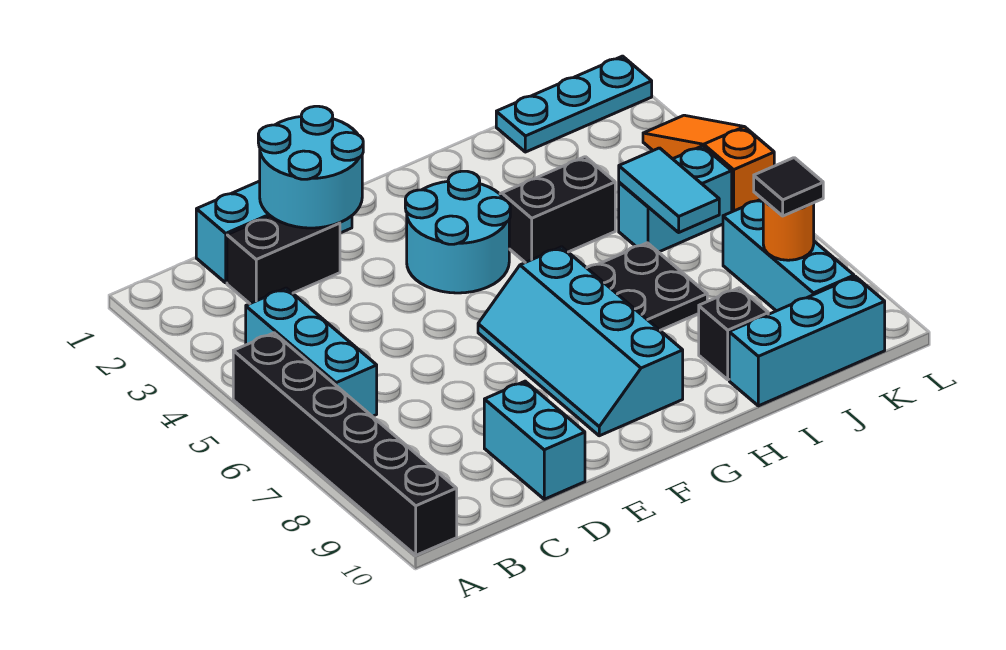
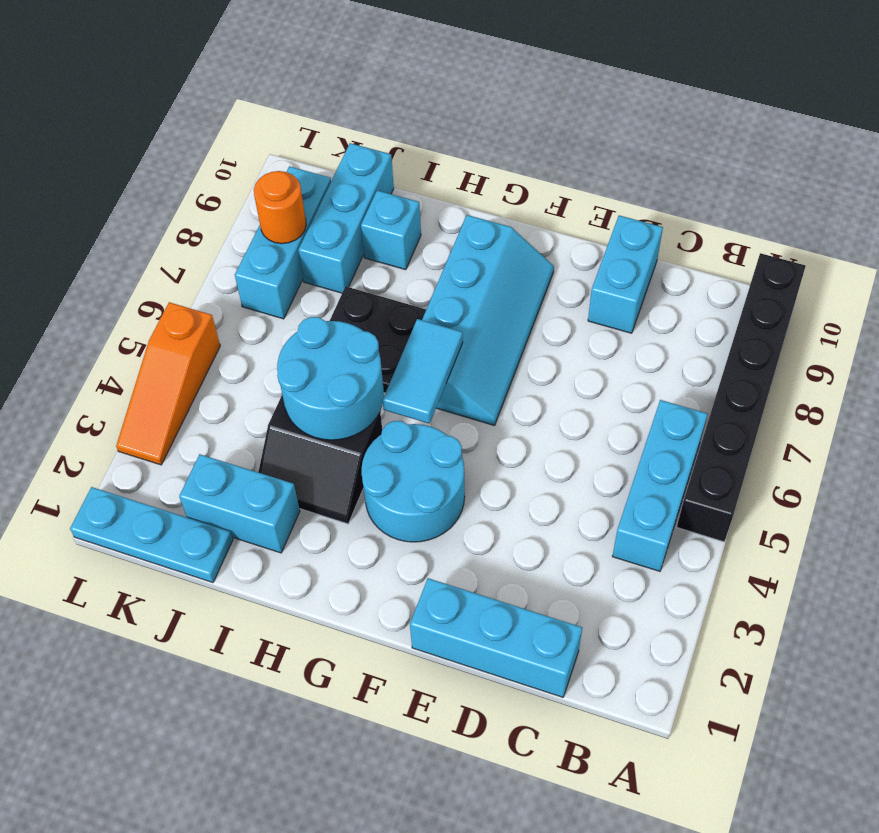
black 1x2 brick [227,216,340,304] -> none
cyan 2x2 round brick [258,106,363,228] -> cyan 2x2 round brick moved to [277,317,384,440]
black 1x1 brick [699,288,768,380] -> cyan 1x1 brick [361,190,421,270]
cyan 1x3 brick [729,277,885,406] -> cyan 1x3 brick turned to [298,143,394,293]
cyan 1x2 brick [619,146,732,252] -> cyan 1x2 brick moved to [179,454,300,553]
cyan 1x2 tile [619,148,719,232] -> cyan 1x2 tile moved to [383,319,463,424]
black 1x1 tile [754,158,823,216] -> none

